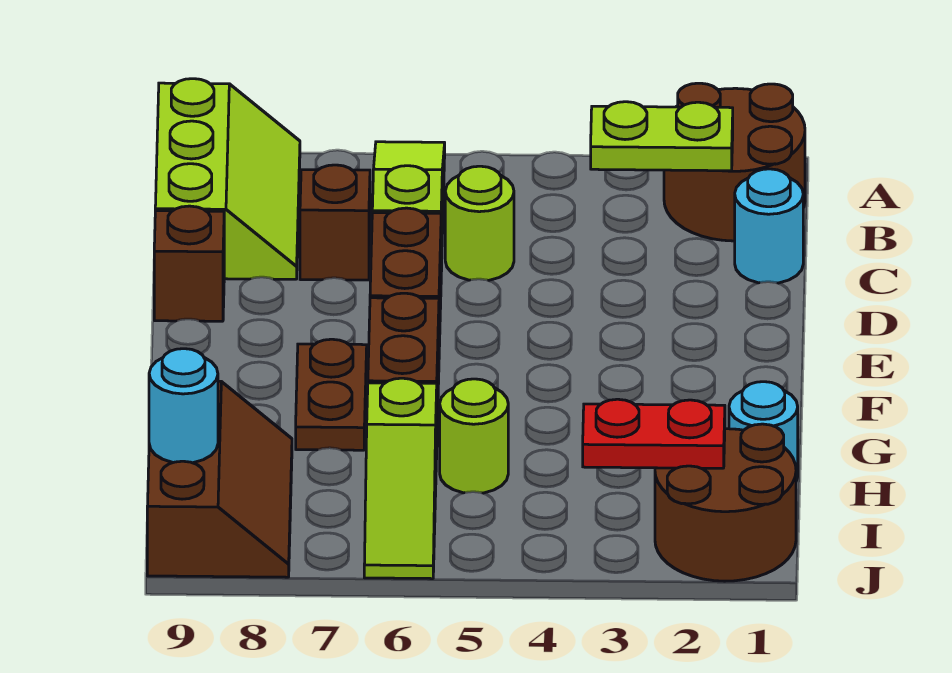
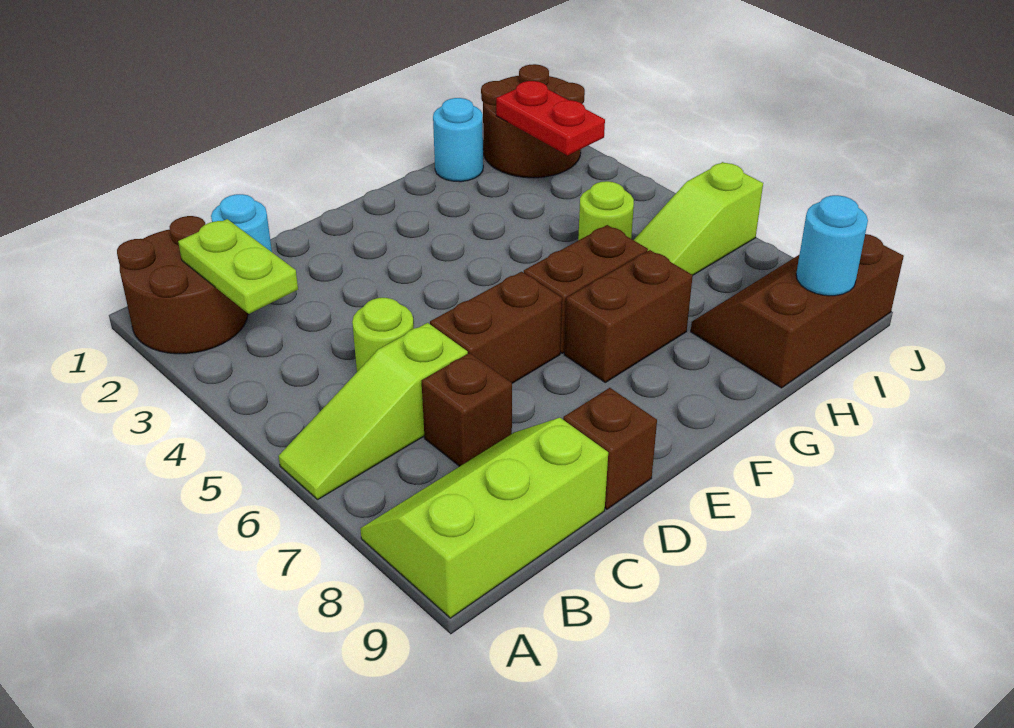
brown 1x2 plate [296,339,367,450] -> brown 1x2 brick [564,250,693,382]
lime 1x3 slope [364,378,437,579] -> lime 1x3 slope turned to [634,162,763,275]

